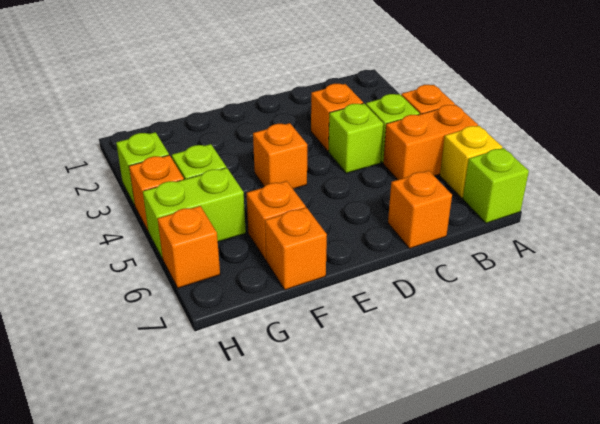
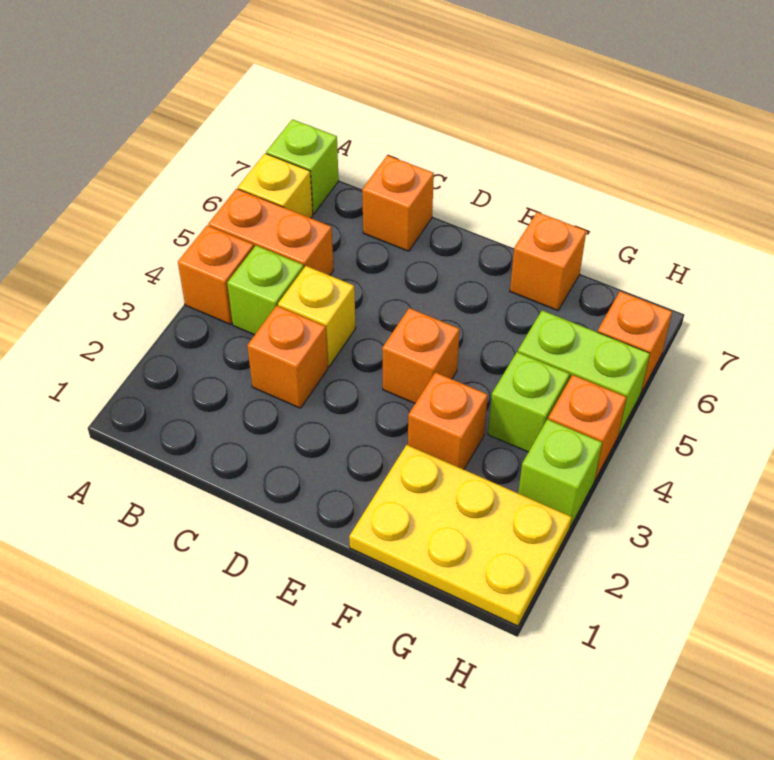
lime 1x1 brick [328,103,383,173] -> yellow 1x1 brick [278,266,356,367]
none -> yellow 2x3 plate [349,445,572,626]
orange 1x1 brick [247,181,306,260] -> orange 1x1 brick moved to [408,372,488,470]

